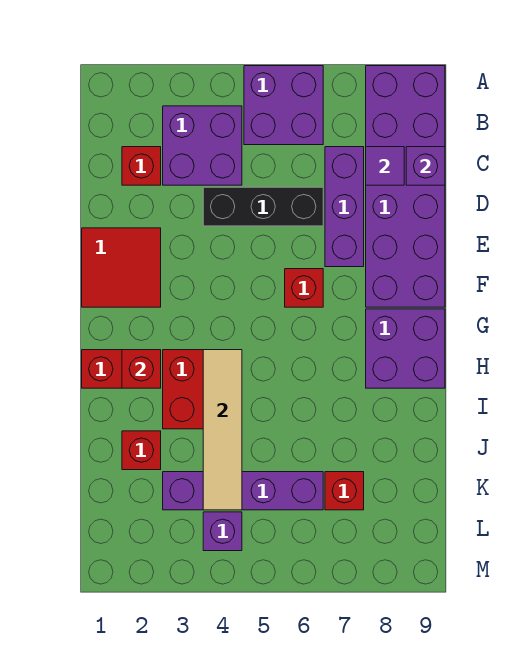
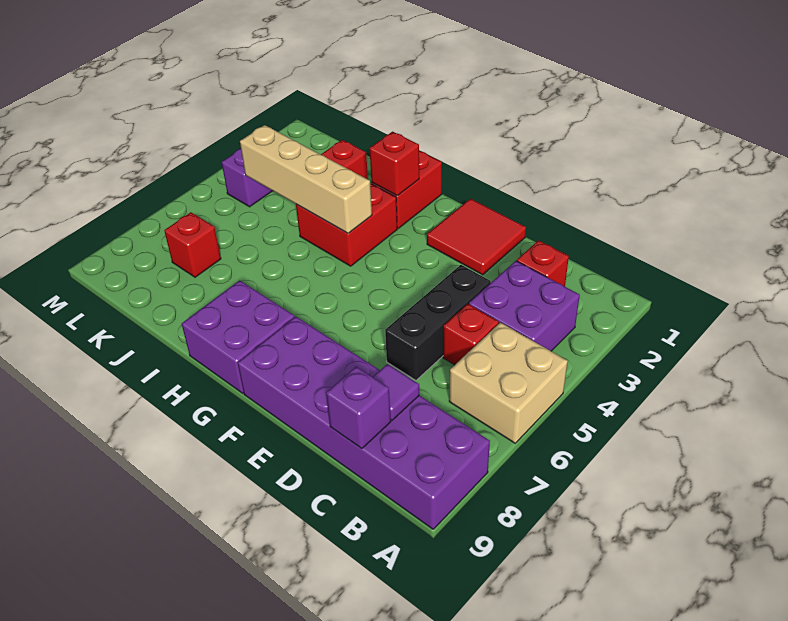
purple 2x2 brick [244,66,323,145] -> tan 2x2 brick [449,322,568,443]
purple 1x3 brick [325,147,364,267] -> none
red 1x1 brick [285,269,323,307] -> red 1x1 brick moved to [443,304,499,365]
tan 1x4 tile [203,350,242,510] -> tan 1x4 brick [240,125,372,233]
purple 1x4 brick [163,472,323,510] -> none

